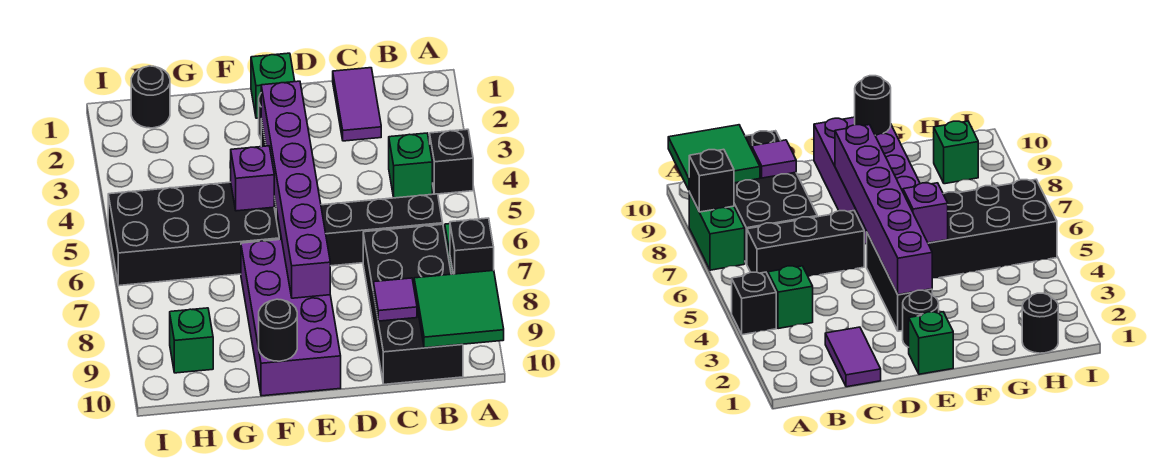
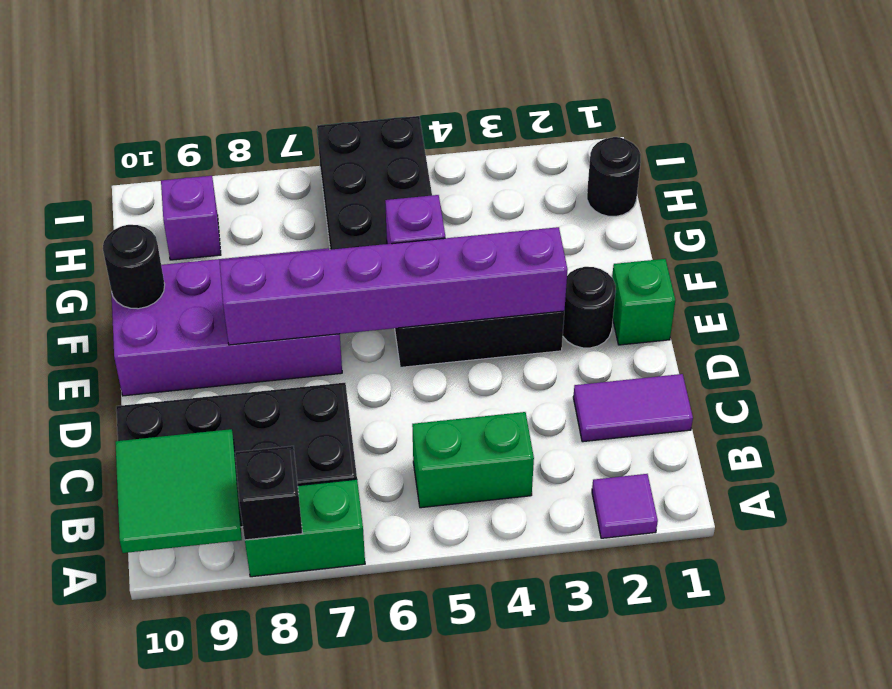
black 1x1 brick [430,129,473,194] -> none
green 1x1 brick [389,133,432,198] -> green 1x2 brick [412,412,534,508]
black 1x3 brick [321,194,443,266] -> none
purple 1x1 tile [373,278,417,321] -> purple 1x1 tile moved to [592,474,658,538]
green 1x1 brick [170,308,213,373] -> purple 1x1 brick [161,176,221,260]

